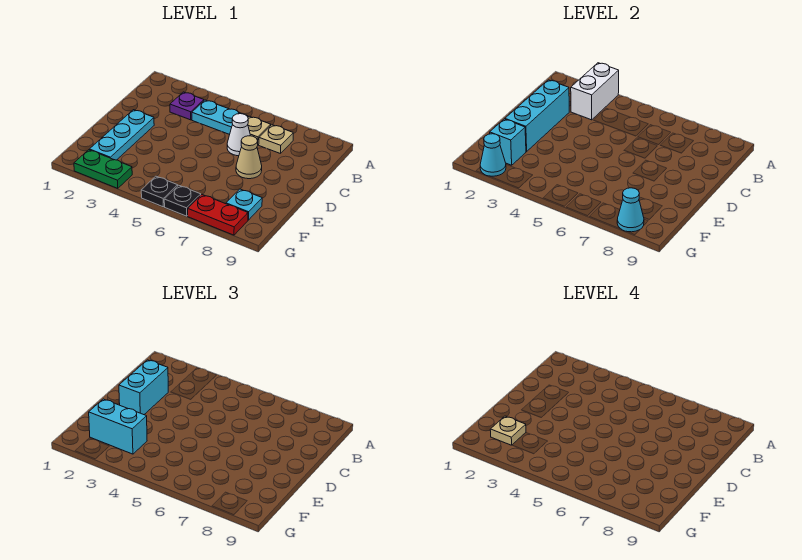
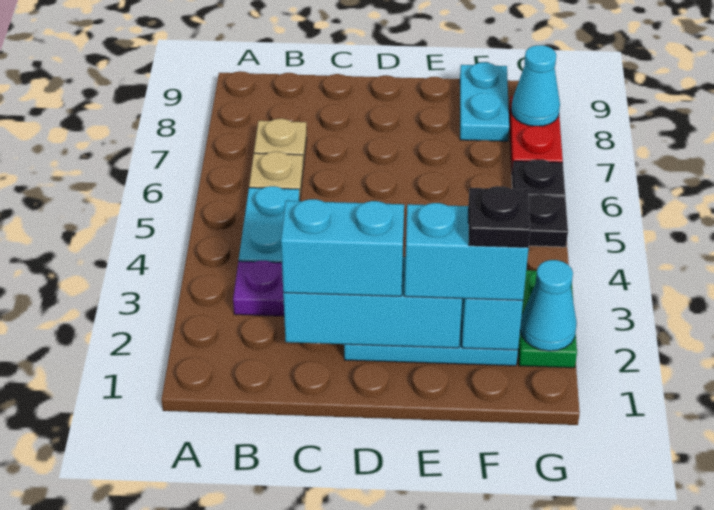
white 1x2 brick [571,63,619,120] -> none
white 1x1 cone [227,114,250,156] -> none
tan 1x1 cone [236,136,262,179] -> none
cyan 1x2 brick [89,399,147,454] -> cyan 1x2 brick turned to [404,203,529,300]
tan 1x1 plate [490,416,526,445] -> black 1x1 plate [468,186,530,247]
cyan 1x1 plate [226,189,262,220] -> cyan 1x2 plate [460,62,509,141]

